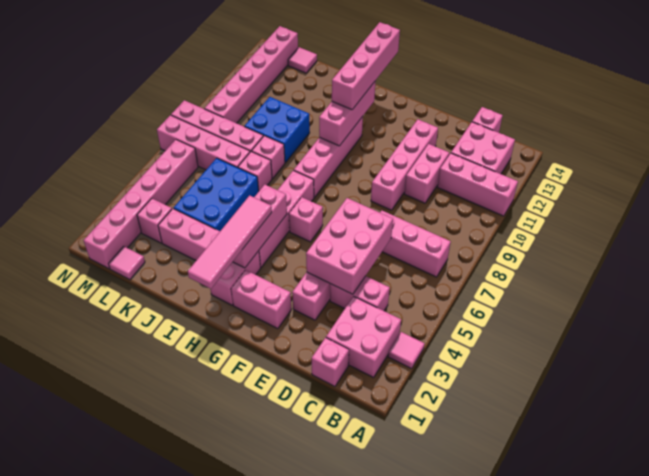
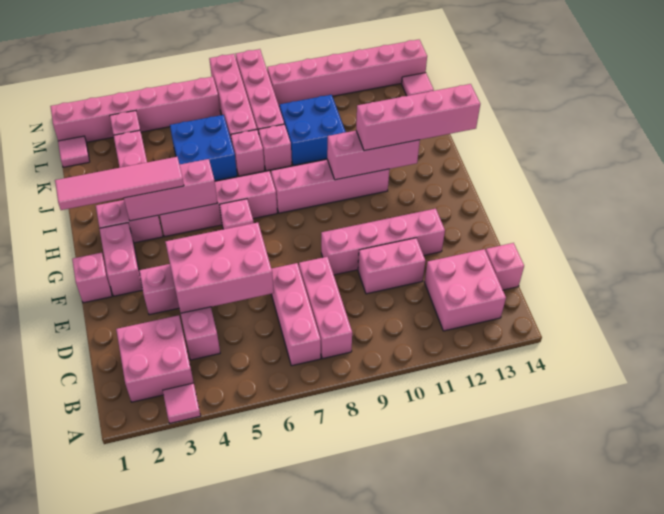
pink 1x3 brick [437,153,518,216] -> pink 1x3 brick moved to [299,257,352,359]
pink 1x1 brick [312,338,349,386] -> pink 1x1 brick moved to [72,253,112,303]
blue 2x3 brick [174,158,259,231] -> blue 2x2 brick [170,115,237,181]

